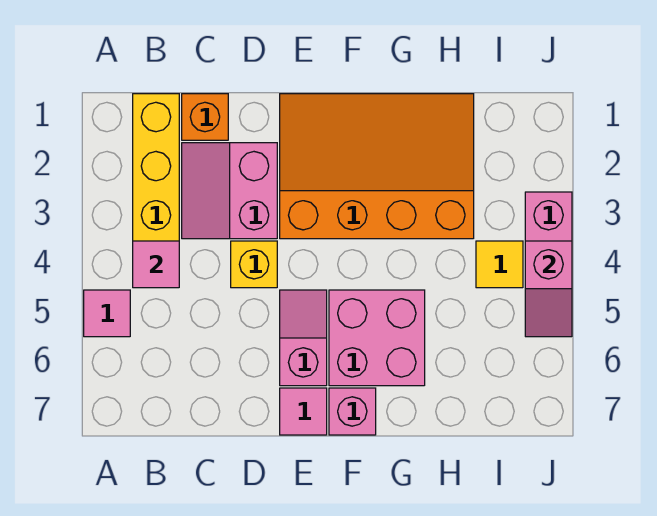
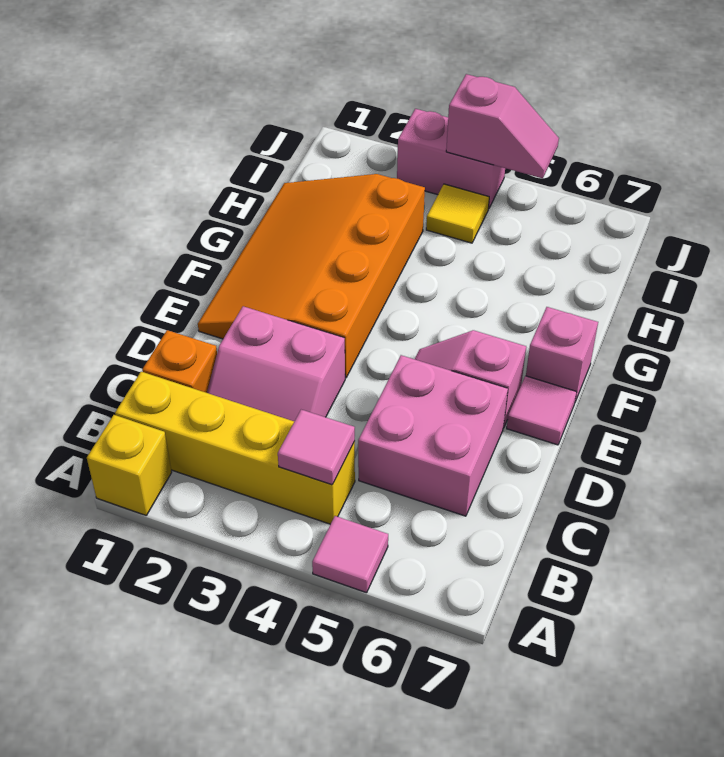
yellow 1x1 brick [231,241,277,288] -> yellow 1x1 brick moved to [87,415,172,515]
pink 2x2 brick [329,290,425,386] -> pink 2x2 brick moved to [358,355,508,516]

